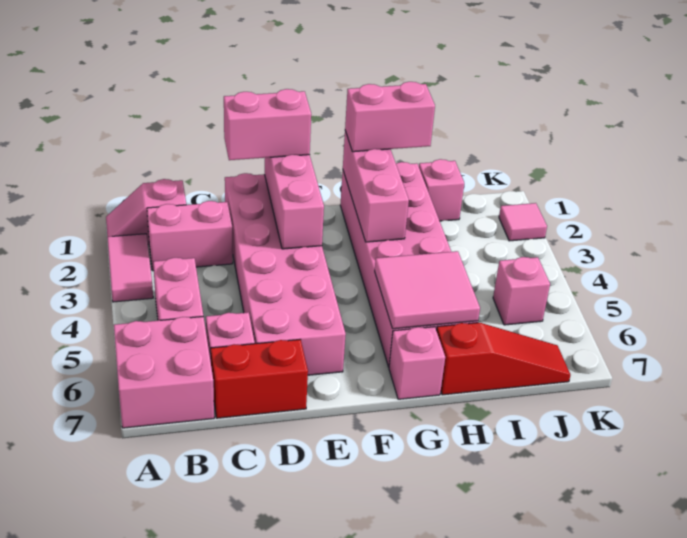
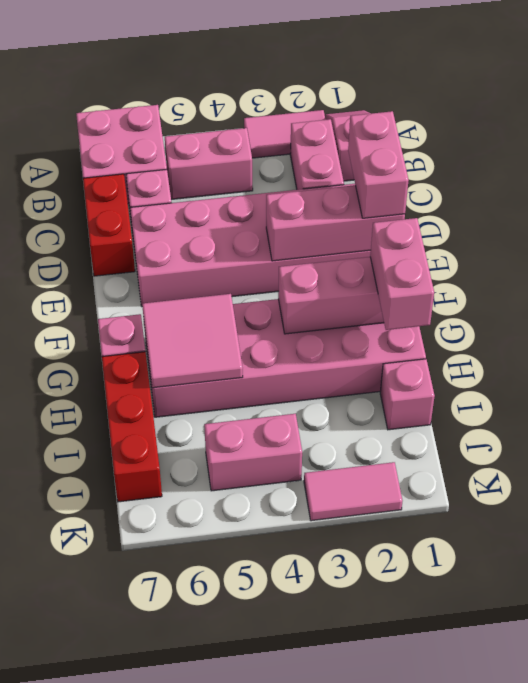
red 1x3 slope [436,323,570,395] -> red 1x3 brick [102,352,162,502]
pink 1x1 brick [493,257,550,325] -> pink 1x2 brick [204,414,302,491]
pink 1x1 tile [499,203,547,241] -> pink 1x2 tile [304,462,403,521]

